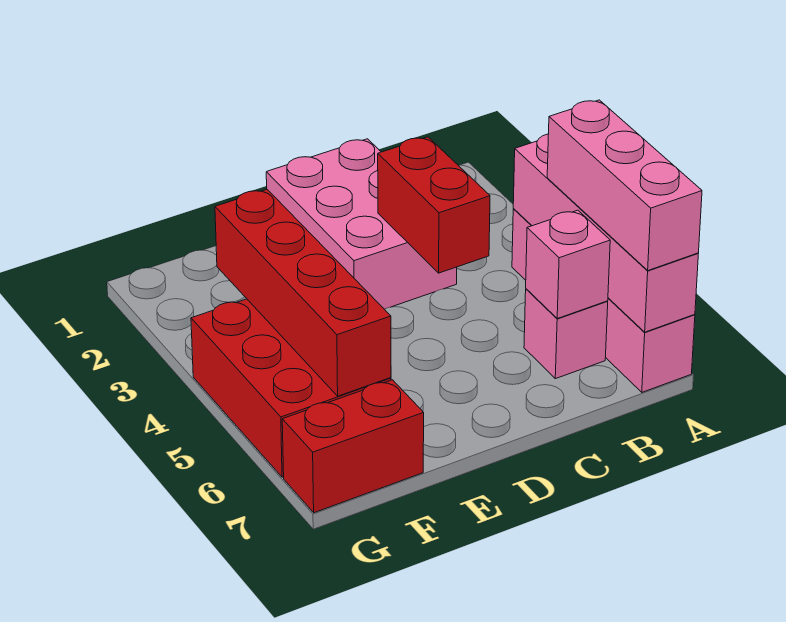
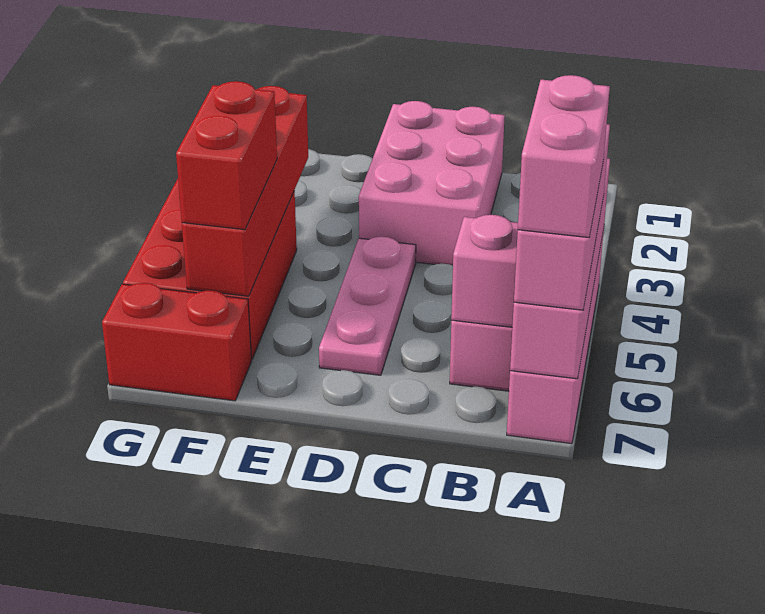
none -> pink 1x2 brick [518,75,610,237]
red 1x2 brick [378,137,490,273] -> red 1x2 brick moved to [176,81,277,230]
none -> pink 1x3 plate [319,237,416,375]

